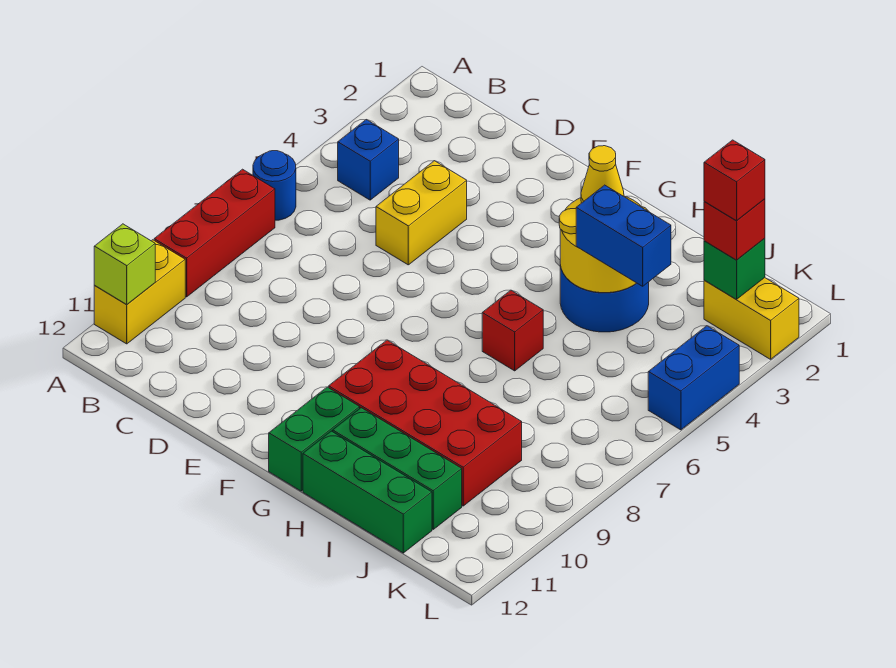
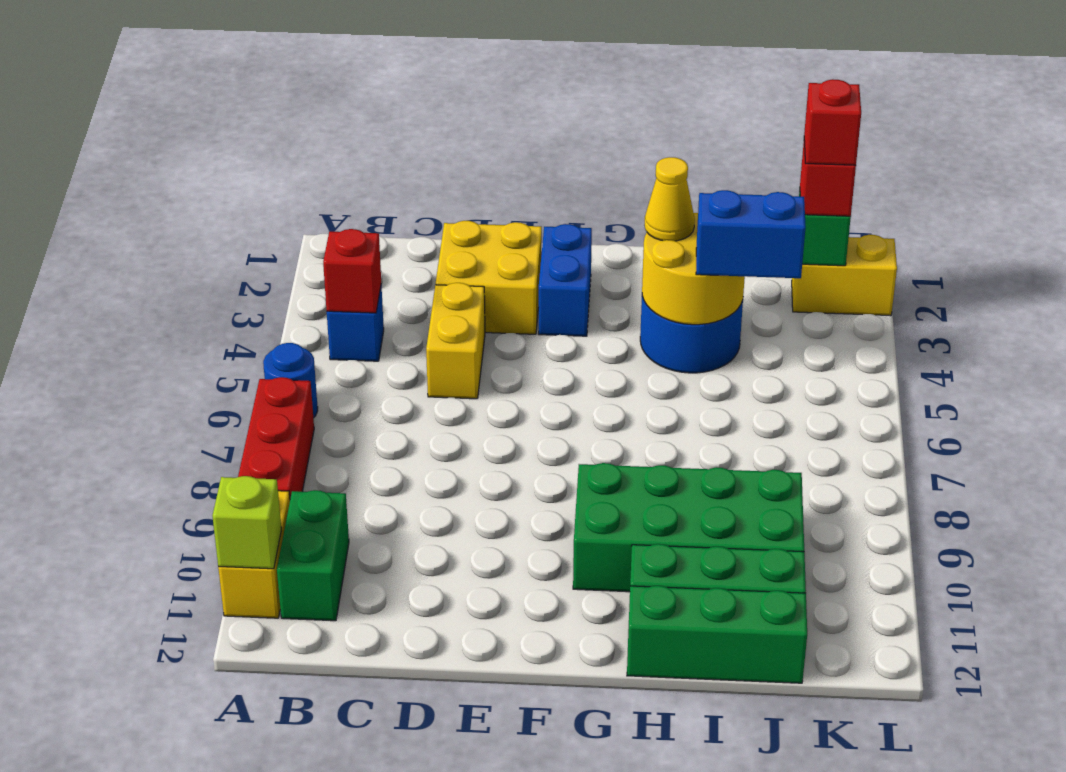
none -> yellow 2x2 brick [436,221,542,334]
red 2x4 brick [328,340,522,506] -> green 2x4 brick [573,463,804,592]
green 1x2 brick [269,387,360,491] -> green 1x2 brick moved to [277,490,349,621]
red 1x1 brick [482,290,543,371] -> red 1x1 brick moved to [323,229,381,313]
blue 1x2 brick [648,326,739,430] -> blue 1x2 brick moved to [538,224,592,336]

